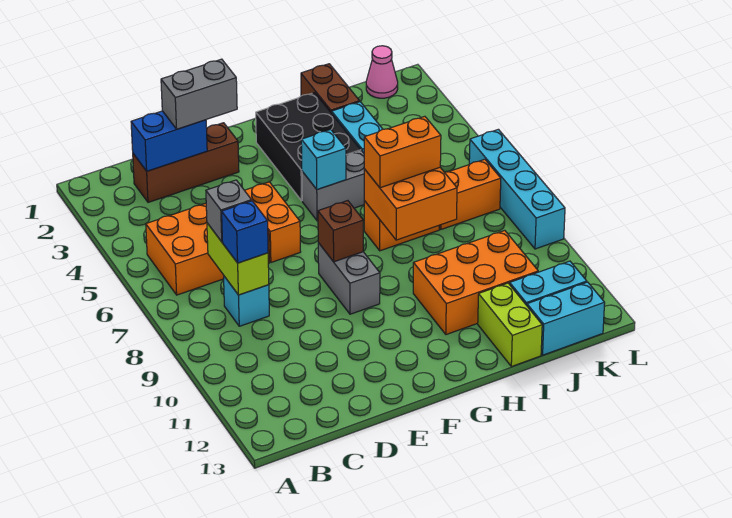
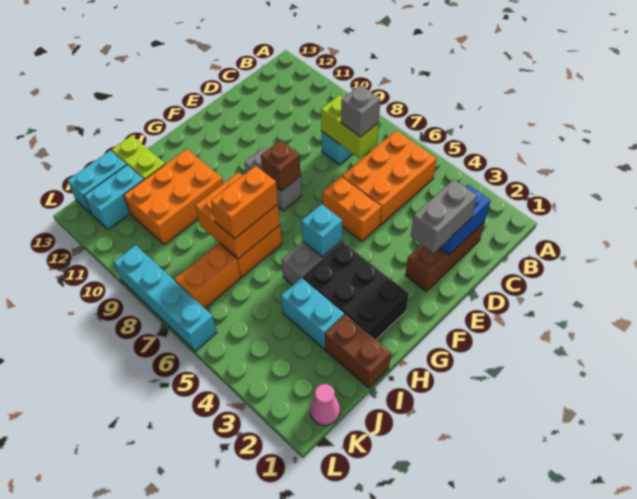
blue 1x1 brick [222,201,268,263] -> none

